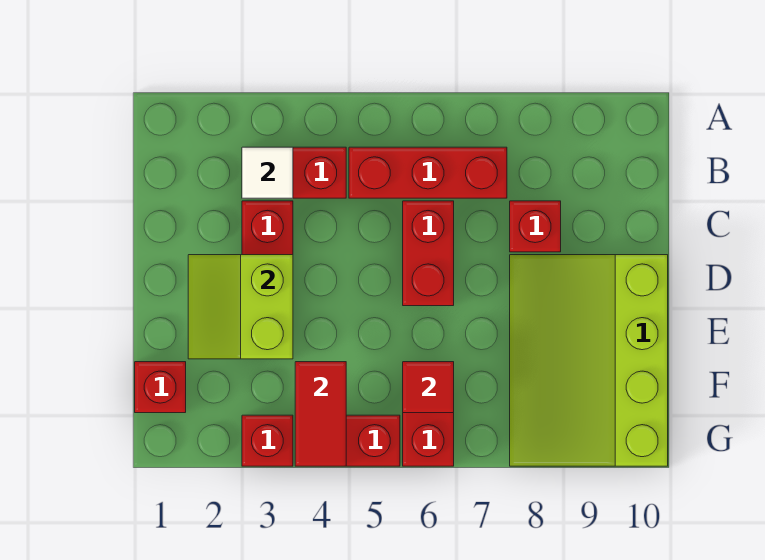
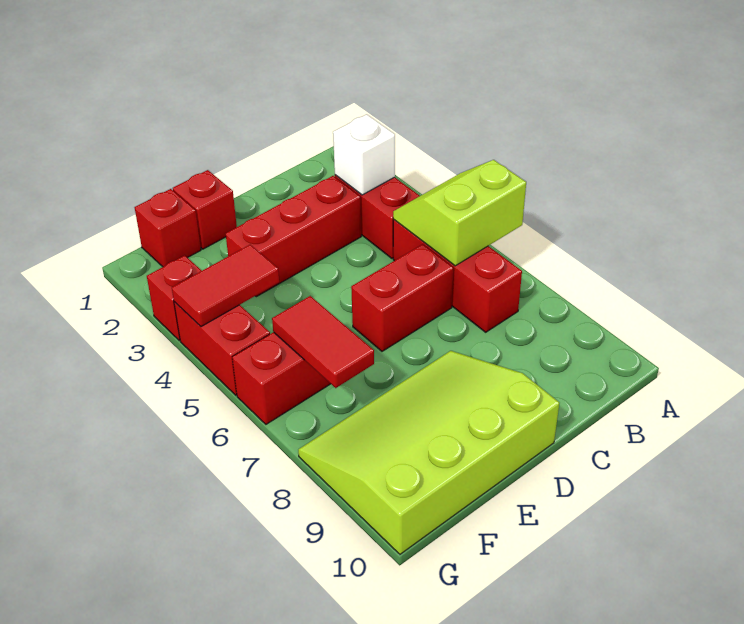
white 1x1 tile [242,147,293,198] -> white 1x1 brick [333,114,395,195]
red 1x1 brick [510,201,561,252] -> red 1x1 brick moved to [173,170,237,249]
lime 2x2 slope [188,255,293,359] -> lime 2x2 slope moved to [393,160,526,266]
red 1x1 tile [403,362,454,413] -> red 1x2 tile [272,296,374,388]

